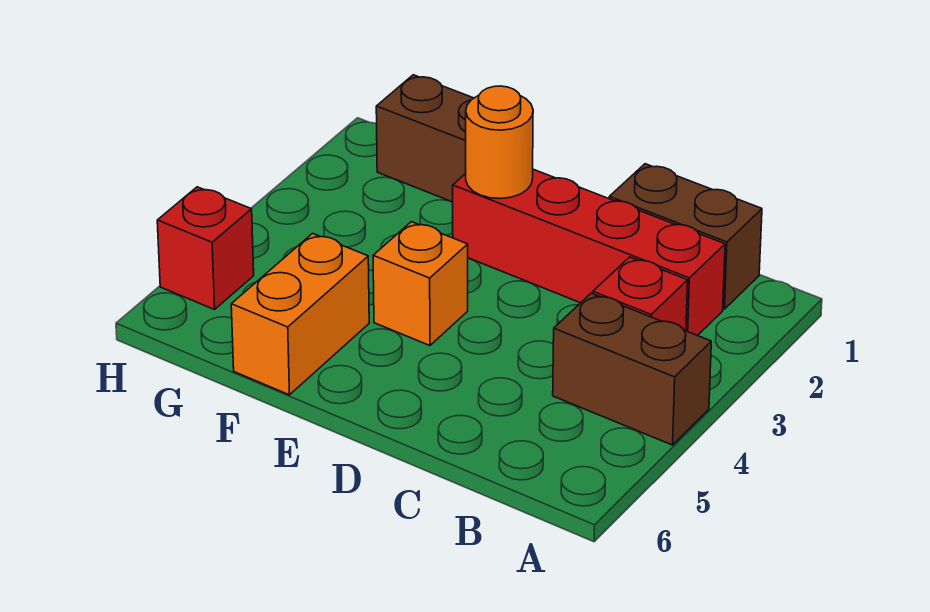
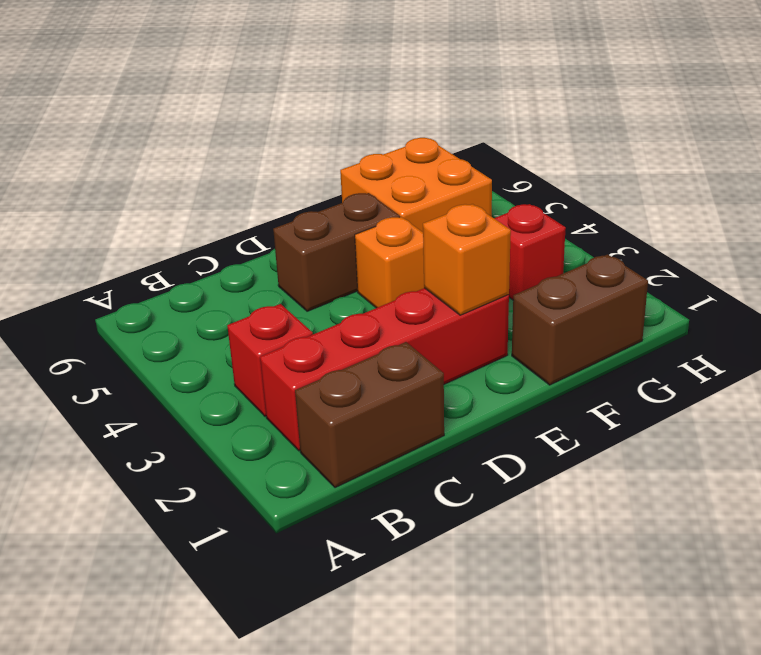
brown 1x2 brick [553,293,711,445] -> brown 1x2 brick moved to [273,193,400,311]
orange 1x1 round brick [466,86,533,199] -> orange 1x1 brick [423,204,511,315]
orange 1x2 brick [231,234,369,395] -> orange 2x2 brick [340,138,492,232]
red 1x1 brick [157,187,254,309] -> red 1x1 brick moved to [494,204,566,300]

